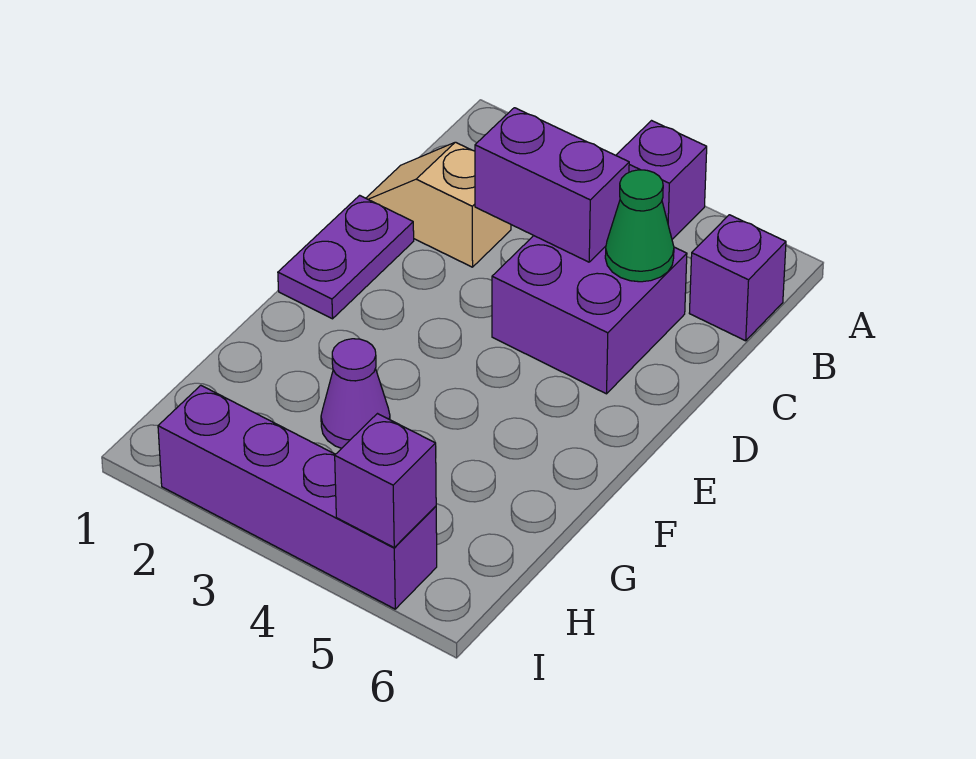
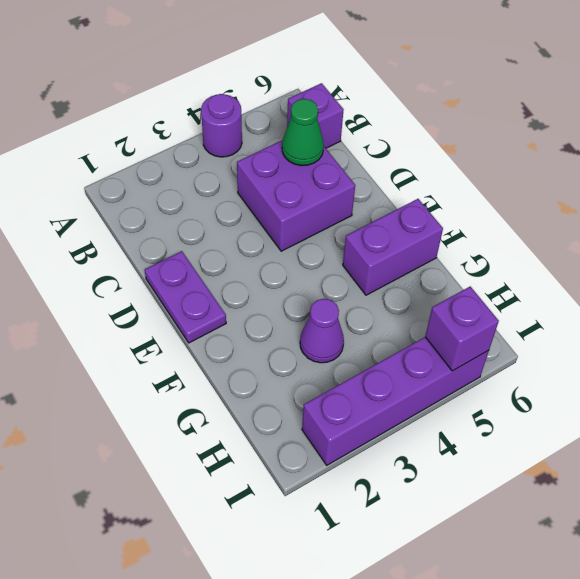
purple 1x1 brick [616,121,707,239] -> purple 1x1 round brick [201,94,242,157]
tan 1x2 slope [366,142,511,267] -> none
purple 1x2 brick [475,108,629,262] -> purple 1x2 brick moved to [343,199,443,295]

